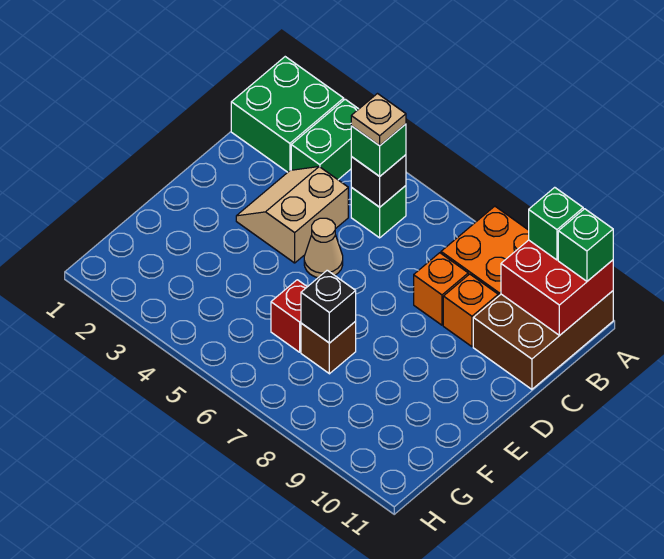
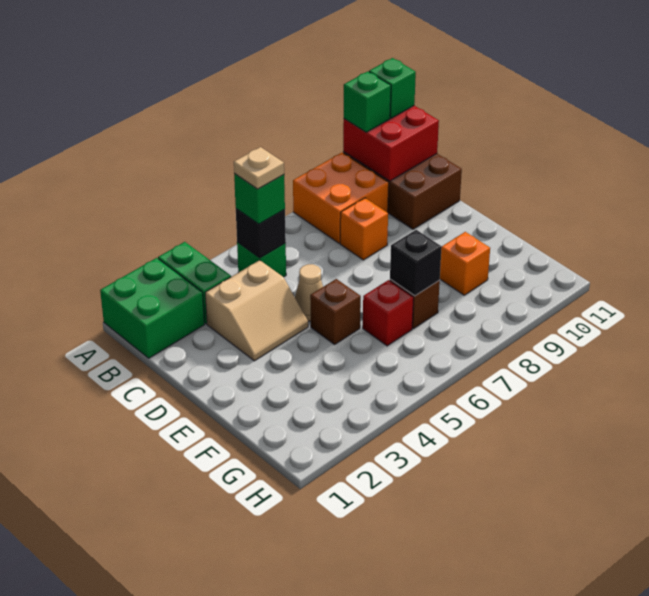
tan 2x2 slope [236,167,348,263] -> tan 2x2 slope turned to [205,260,308,361]
orange 1x1 brick [443,274,498,347] -> orange 1x1 brick moved to [440,232,490,295]
none -> brown 1x1 brick [310,279,361,344]

